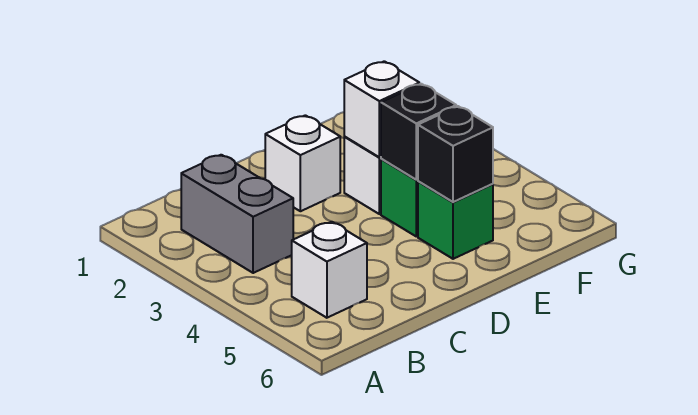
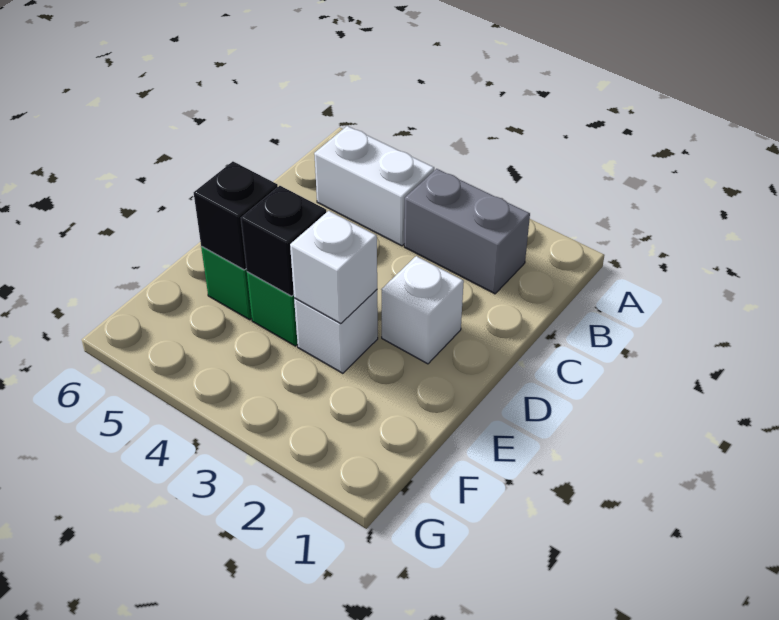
white 1x1 brick [292,222,367,318] -> white 1x2 brick [314,126,434,246]

